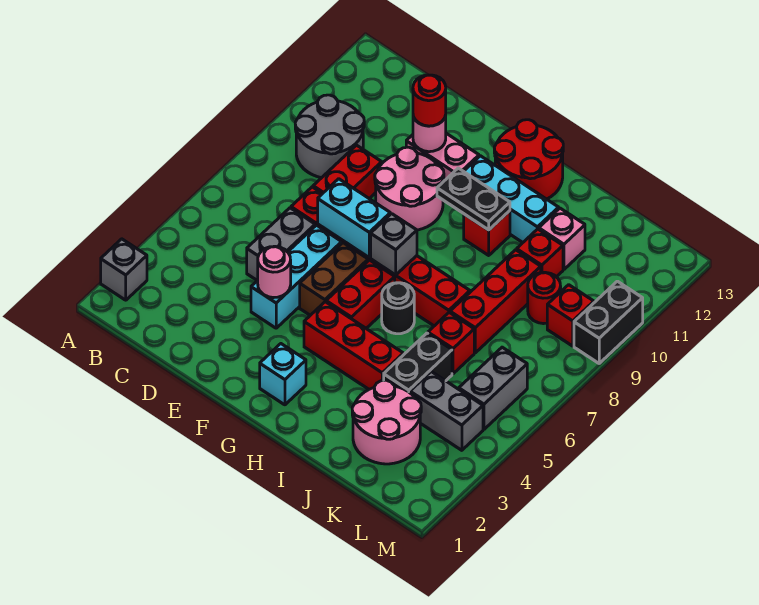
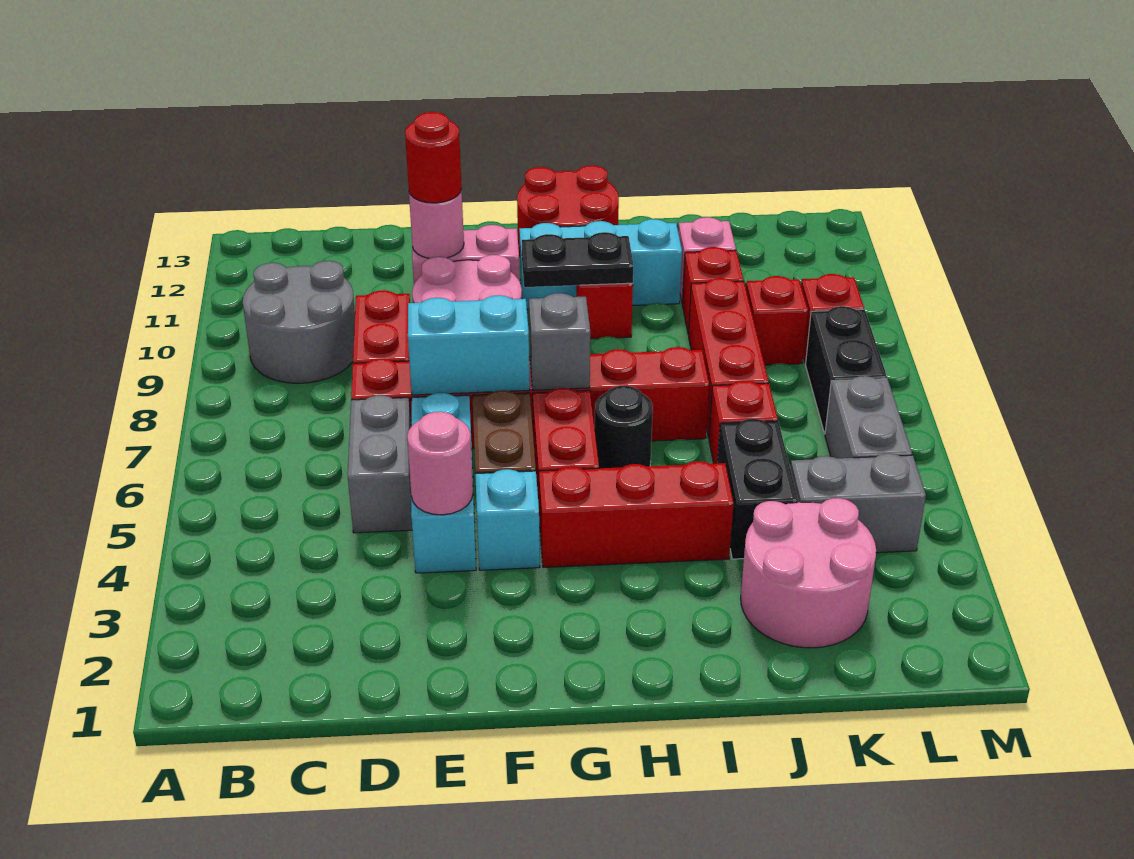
grey 1x1 brick [101,239,147,300] -> none
cyan 1x1 brick [260,344,306,405] -> cyan 1x1 brick moved to [475,469,540,570]
red 1x1 round brick [528,272,561,324] -> red 1x1 brick [746,276,808,365]
black 1x2 brick [574,281,643,363] -> black 1x2 brick moved to [806,306,887,434]

